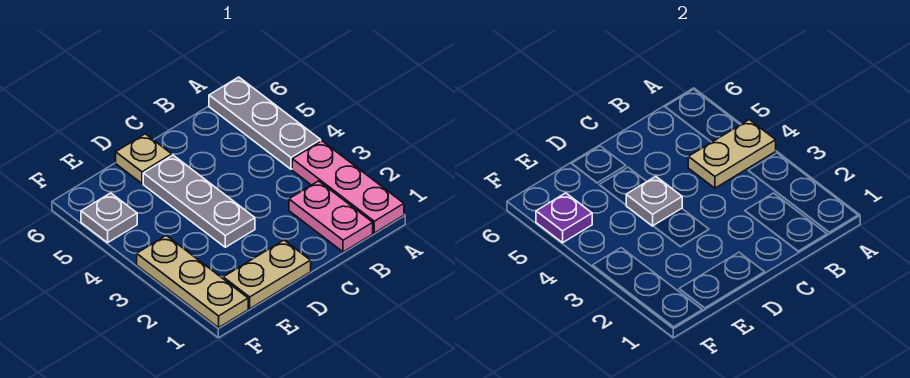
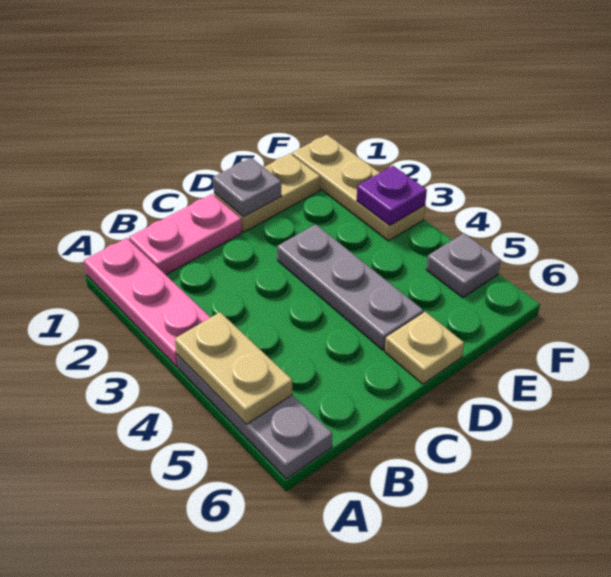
tan 1x2 plate [688,120,776,188] -> tan 1x2 plate turned to [175,312,292,424]
pink 1x2 plate [289,181,373,252] -> pink 1x2 plate turned to [129,194,242,275]
grey 1x1 plate [626,176,682,226] -> grey 1x1 plate moved to [213,158,281,217]
purple 1x1 plate [536,193,592,243] -> purple 1x1 plate moved to [357,166,427,225]

